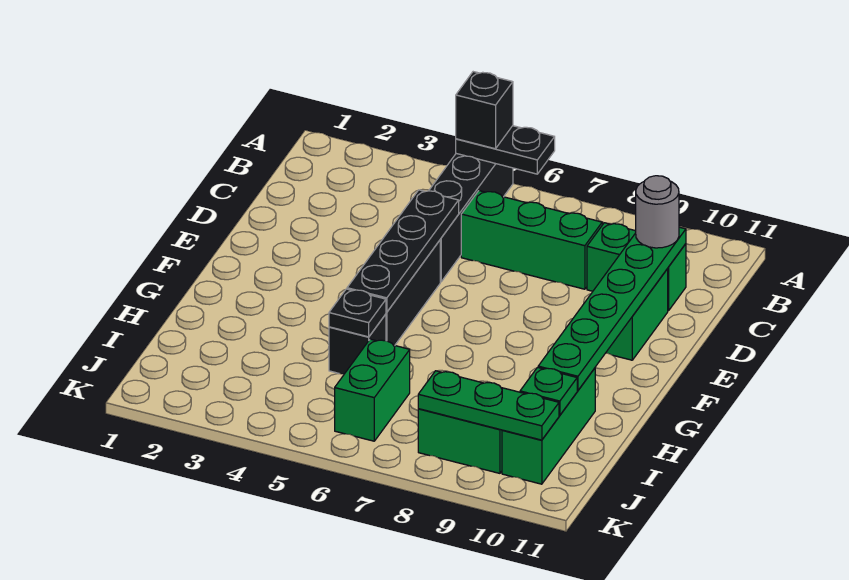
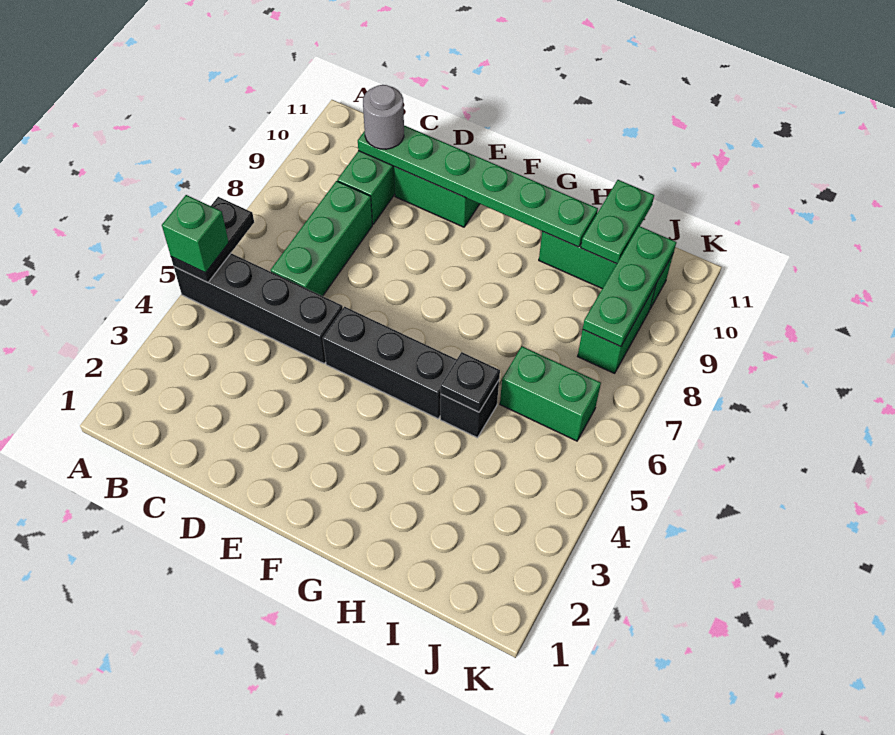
black 1x1 brick [456,72,513,149] -> green 1x1 brick [162,195,229,273]
black 1x4 plate [347,190,459,312] -> none
green 1x1 plate [520,367,577,415] -> green 1x2 plate [581,180,654,264]

